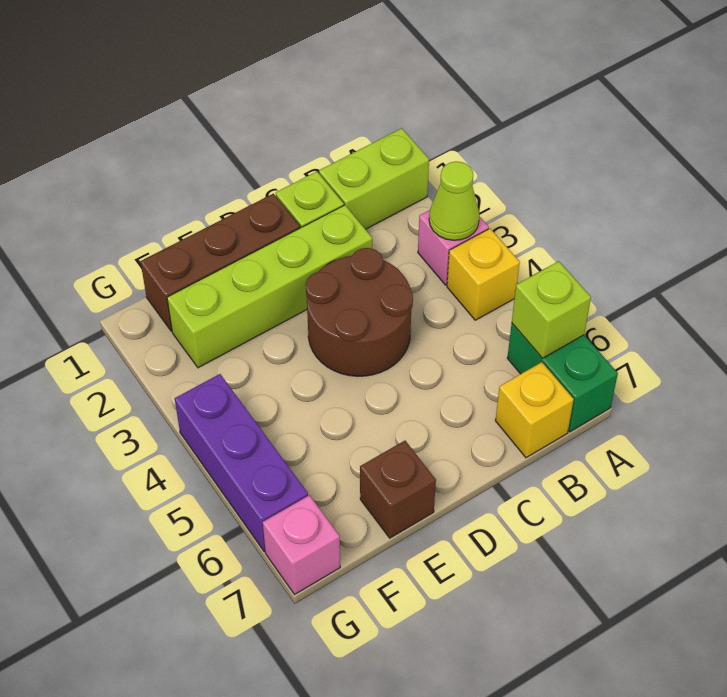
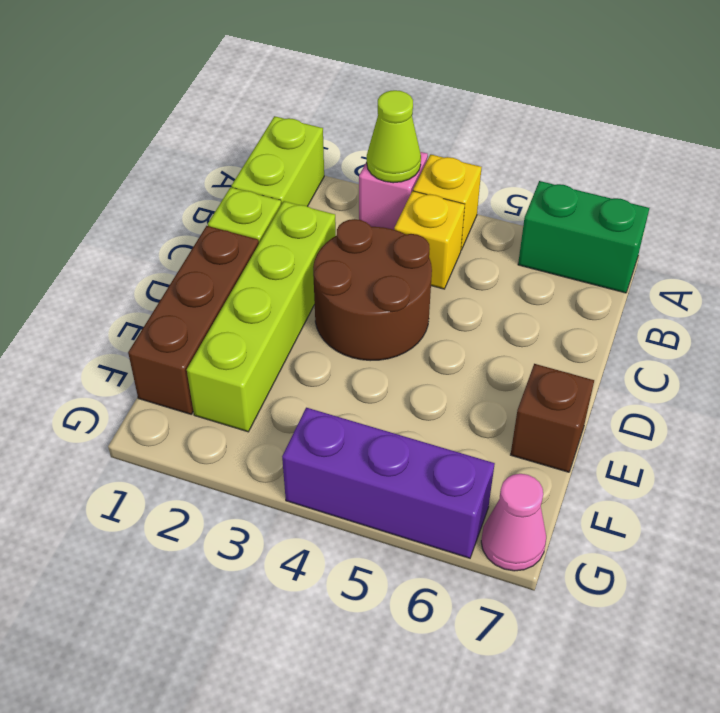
lime 1x1 brick [512,261,591,358] -> none
yellow 1x1 brick [495,362,574,458] -> yellow 1x1 brick moved to [394,191,465,289]
pink 1x1 brick [263,495,340,595] -> pink 1x1 cone [481,474,546,571]

